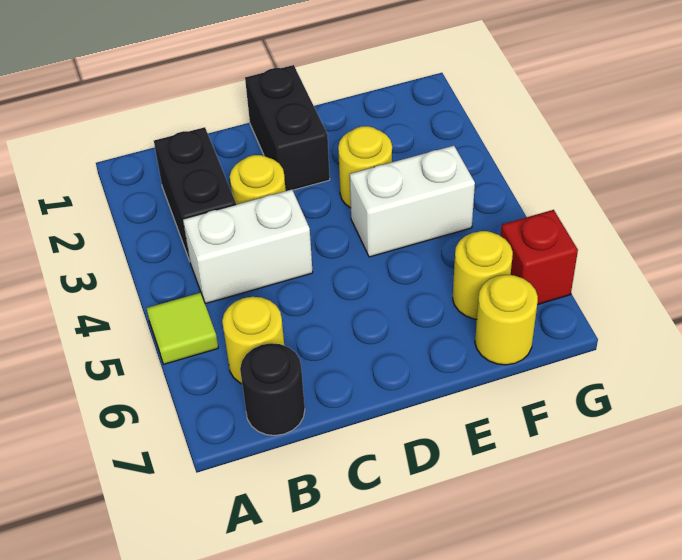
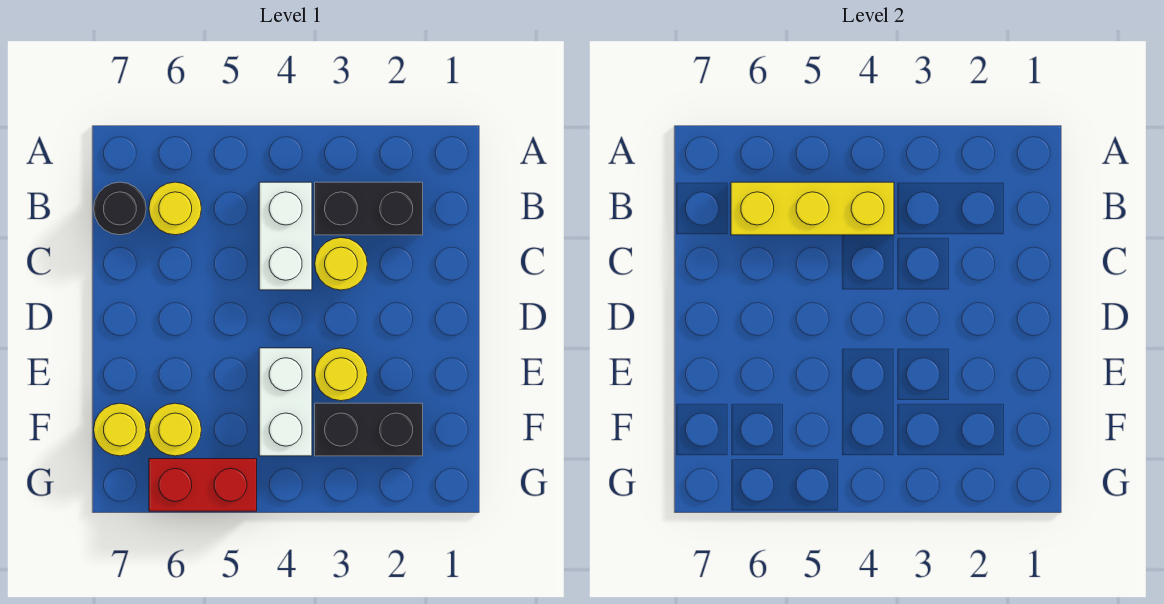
lime 1x1 tile [146,293,218,364] -> none
none -> yellow 1x3 brick [731,182,894,235]
black 1x2 brick [245,65,330,191] -> black 1x2 brick moved to [315,403,423,456]
red 1x1 brick [501,210,578,305] -> red 1x2 brick [149,459,257,511]

